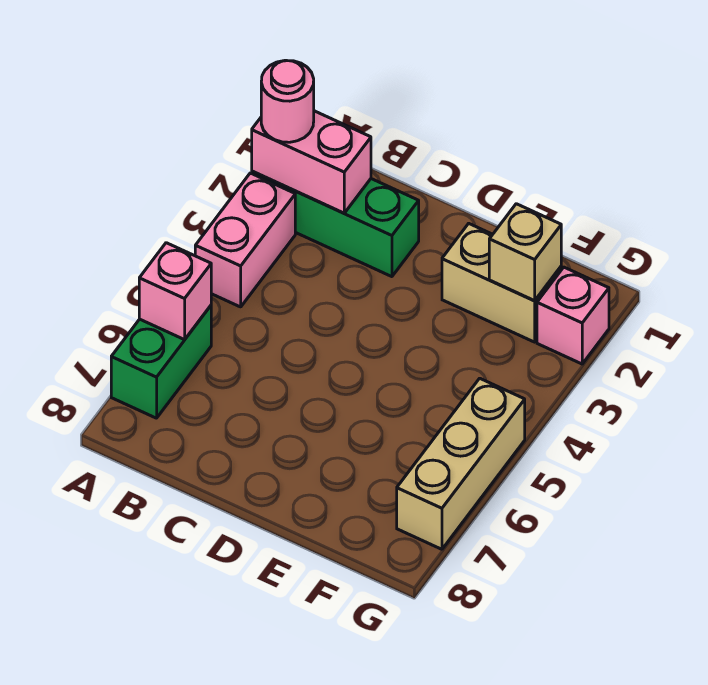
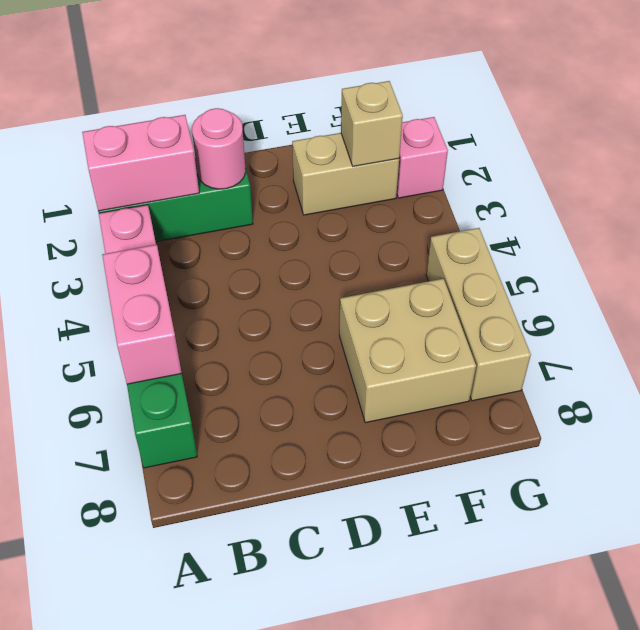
pink 1x1 round brick [261,60,314,142] -> pink 1x1 round brick moved to [192,108,246,189]
pink 1x1 brick [139,243,211,340] -> pink 1x2 brick [102,245,182,384]
none -> tan 2x2 brick [339,279,476,423]

